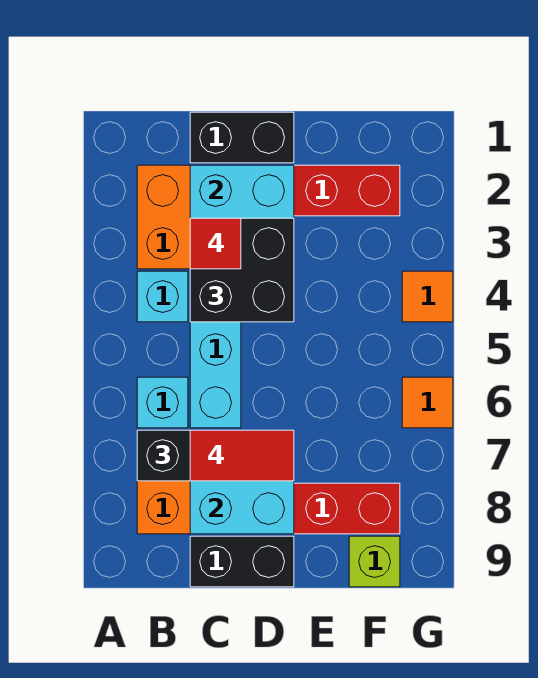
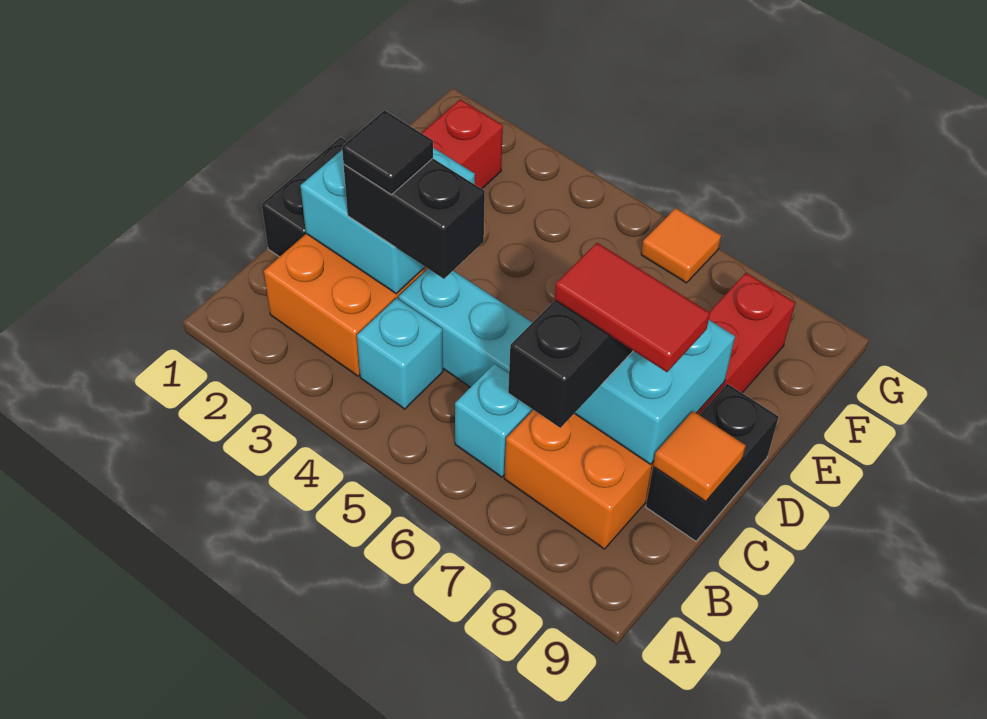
black 2x2 brick [190,218,294,322] -> black 1x2 brick [344,159,485,279]
red 1x1 tile [190,218,241,269] -> black 1x1 tile [342,110,433,195]
red 1x2 tile [190,430,294,481] -> red 1x2 tile turned to [555,243,710,372]
lime 1x1 brick [349,536,400,587] -> none
orange 1x1 tile [402,271,453,322] -> orange 1x1 tile moved to [653,411,746,502]

